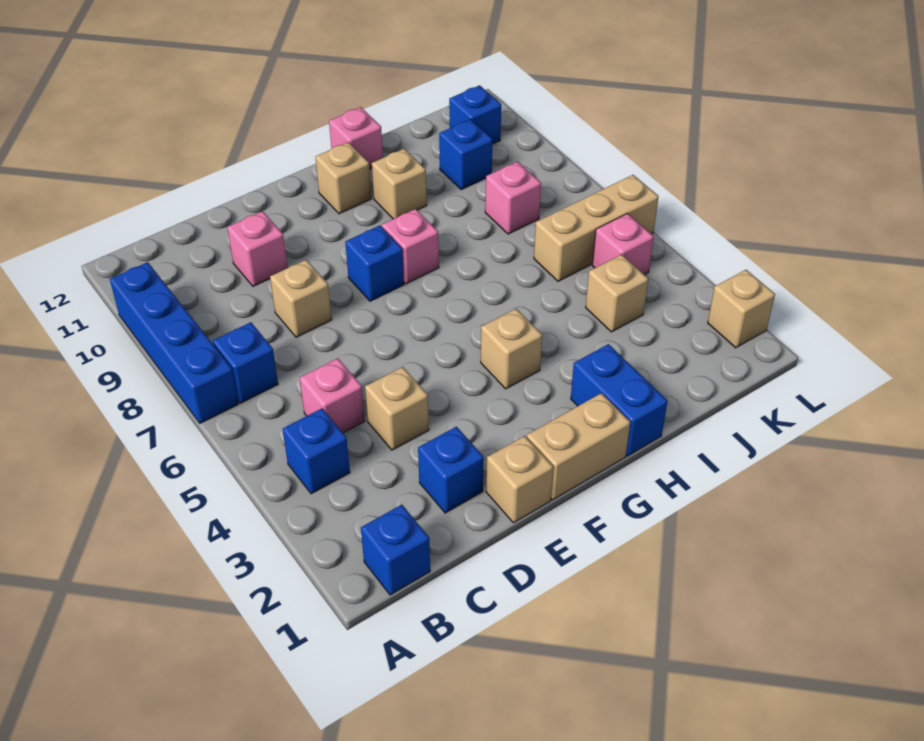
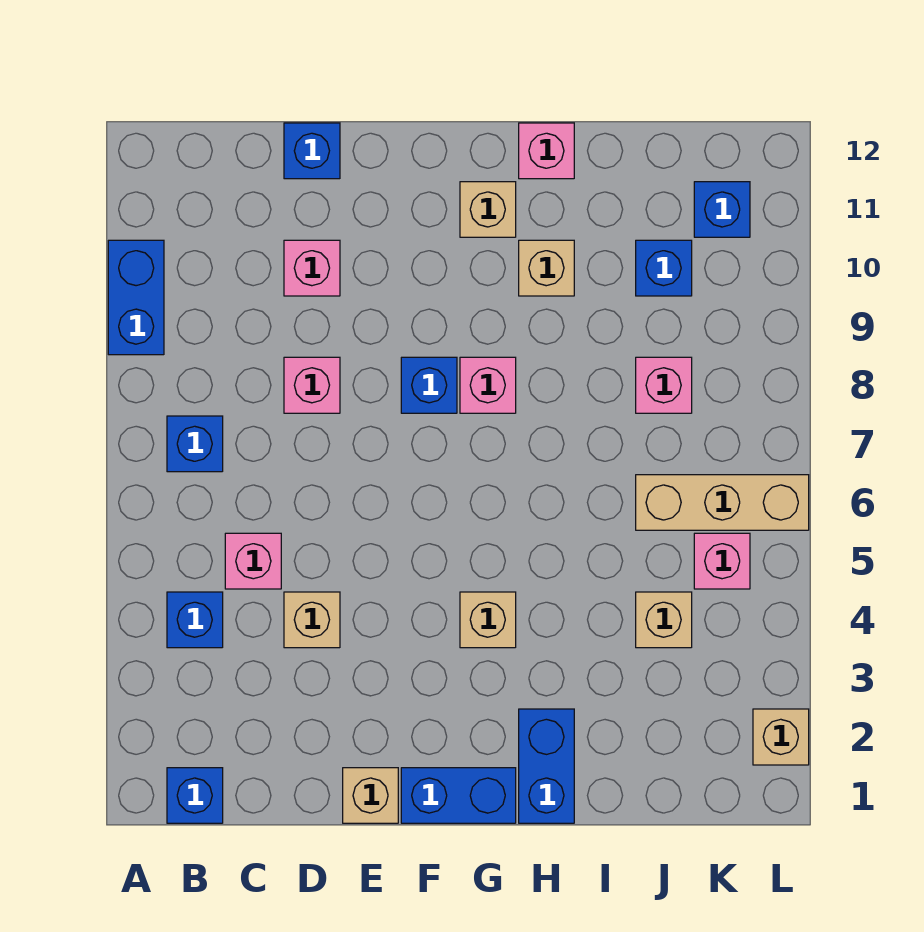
blue 1x4 brick [110,262,238,423] -> blue 1x2 brick [108,240,164,355]
blue 1x1 brick [418,427,484,513] -> blue 1x1 brick moved to [284,123,340,179]
tan 1x1 brick [270,260,332,337] -> pink 1x1 brick [284,357,340,413]
tan 1x2 brick [527,393,630,500] -> blue 1x2 brick [401,768,516,823]

